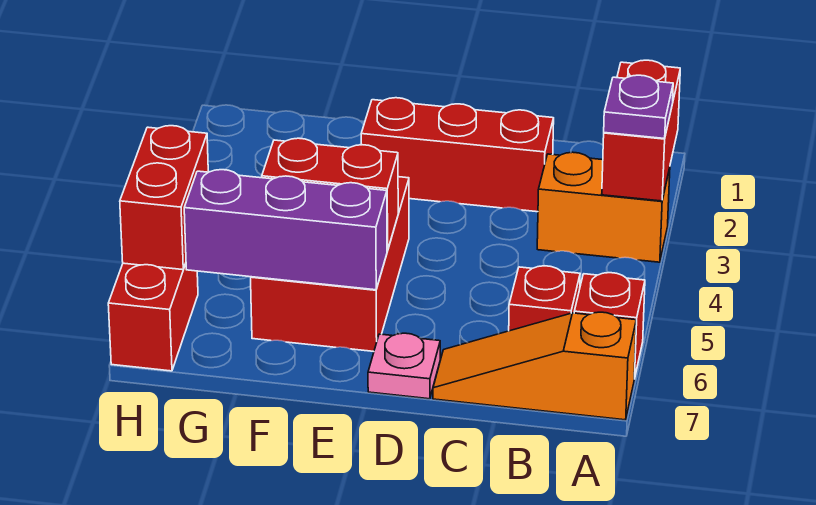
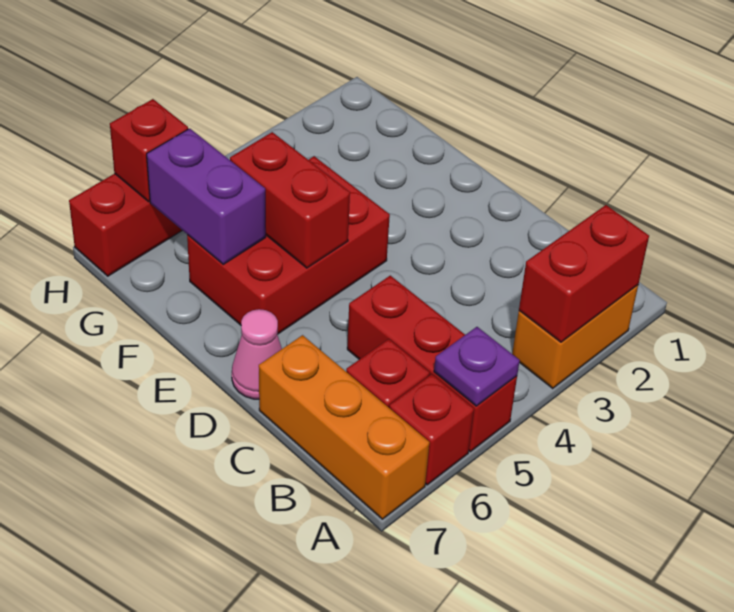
orange 1x2 brick [537,152,670,262] -> orange 1x2 brick turned to [512,285,638,388]
purple 1x1 plate [604,75,673,139] -> purple 1x1 plate moved to [434,327,520,406]
orange 1x3 slope [433,312,636,420] -> orange 1x3 brick [259,335,430,519]
red 1x3 brick [361,98,554,212] -> red 1x3 brick moved to [347,276,517,452]
pink 1x1 plate [368,333,440,399] -> pink 1x1 cone [232,309,282,399]
purple 1x3 brick [184,170,387,290] -> purple 1x2 brick [147,129,266,264]
red 1x2 brick [120,126,208,270] -> red 1x1 brick [110,99,188,202]

